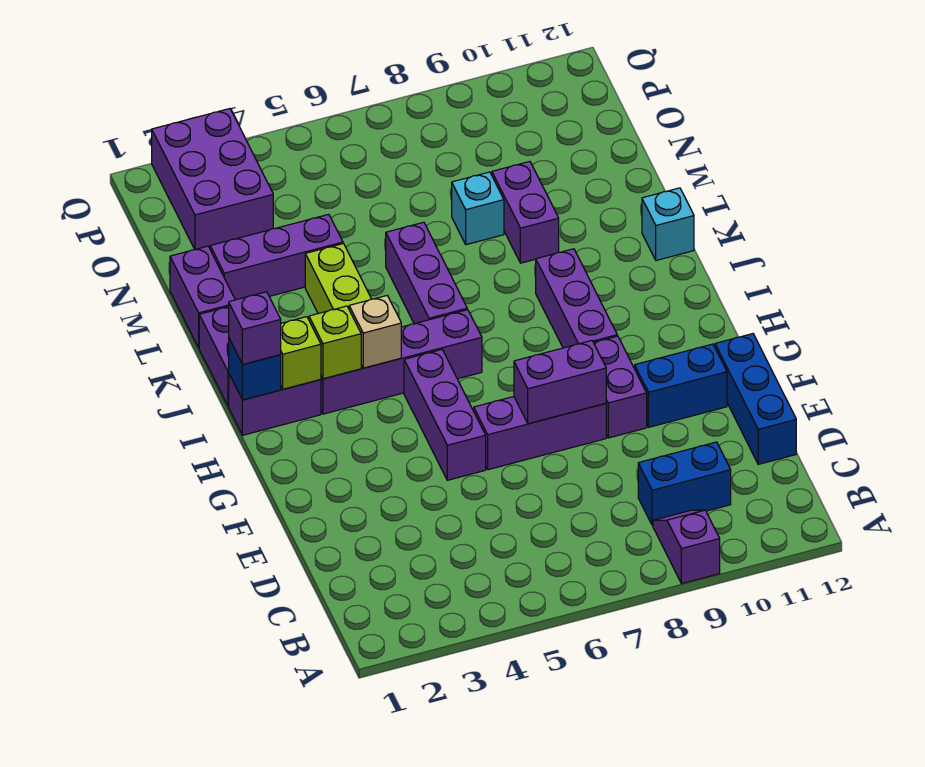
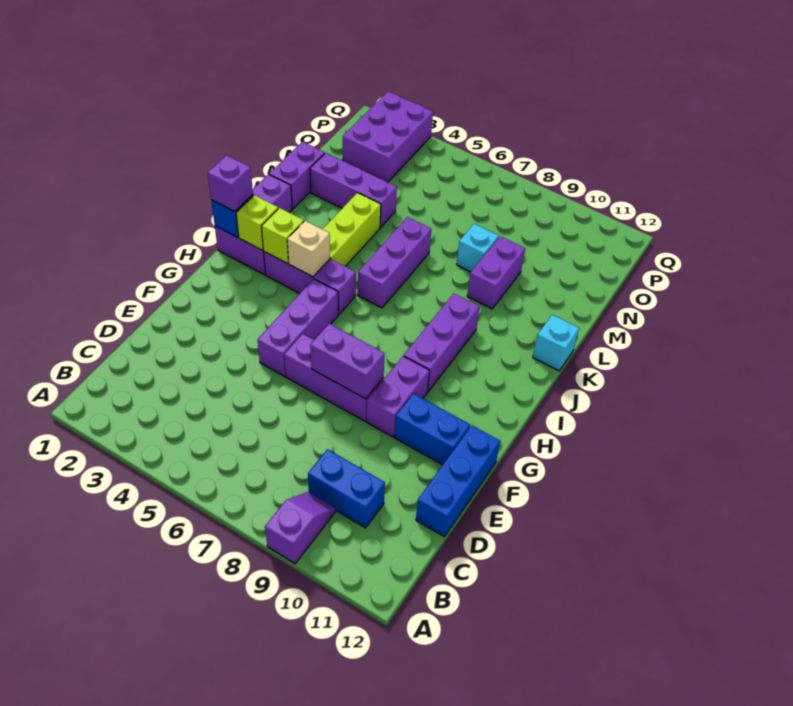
purple 1x4 brick [321,310,482,414] -> purple 1x3 brick [264,252,356,314]

